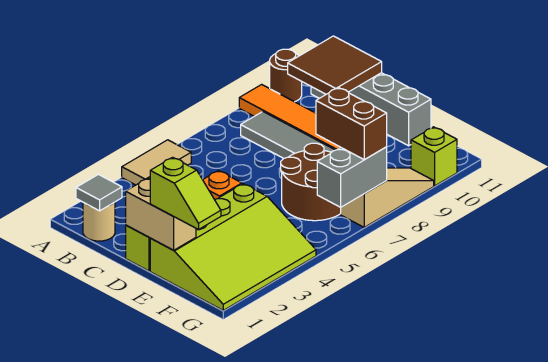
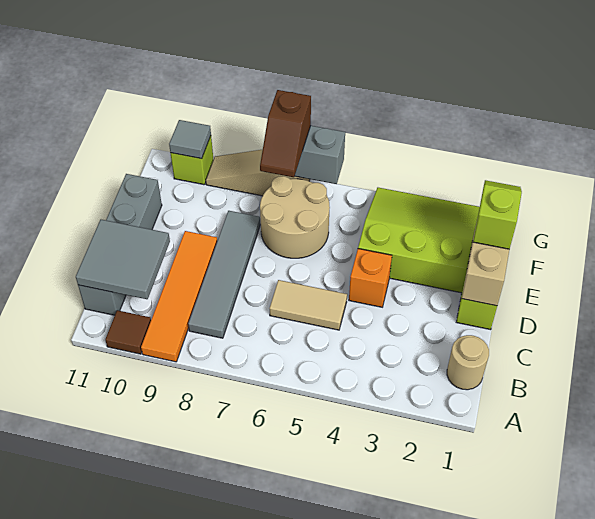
tan 1x2 tile [122,140,191,185] -> tan 1x2 tile moved to [270,280,347,330]
brown 1x1 round brick [270,49,302,102] -> brown 1x1 tile [105,310,151,354]
grey 1x1 tile [76,174,122,211] -> grey 1x1 tile moved to [169,120,211,159]
brown 2x2 tile [288,36,382,94] -> grey 2x2 tile [76,220,170,299]
brown 2x2 round brick [281,143,341,221] -> tan 2x2 round brick [260,176,330,258]
brown 1x2 brick [316,87,387,160] -> brown 1x2 slope [260,90,311,177]

